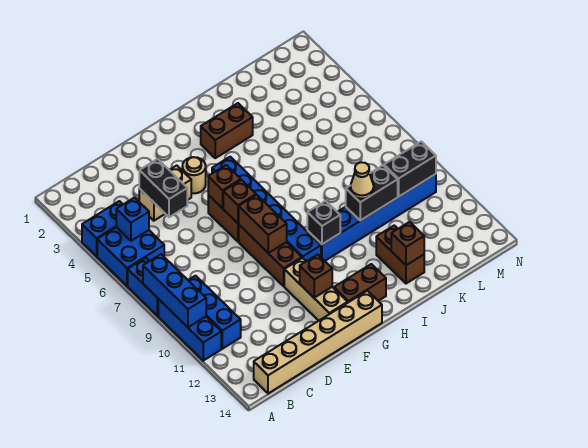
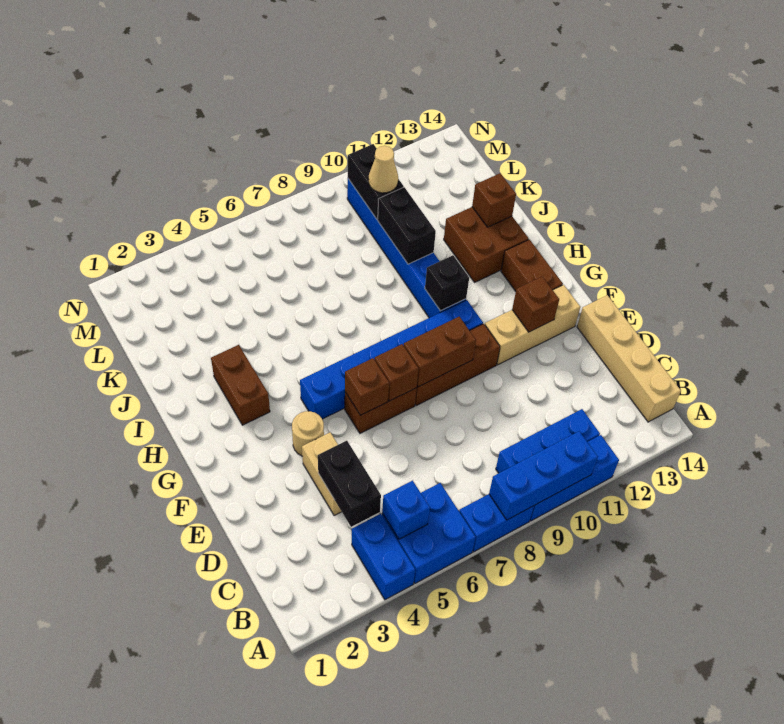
tan 1x6 brick [254,291,382,394] -> tan 1x4 brick [577,295,681,422]
black 1x2 brick [139,159,187,217] -> black 1x2 brick turned to [318,441,381,527]
tan 1x1 cone [350,162,374,199] -> tan 1x1 cone moved to [369,146,398,193]
brown 1x2 brick [376,225,424,284] -> brown 2x2 brick [444,207,529,282]

